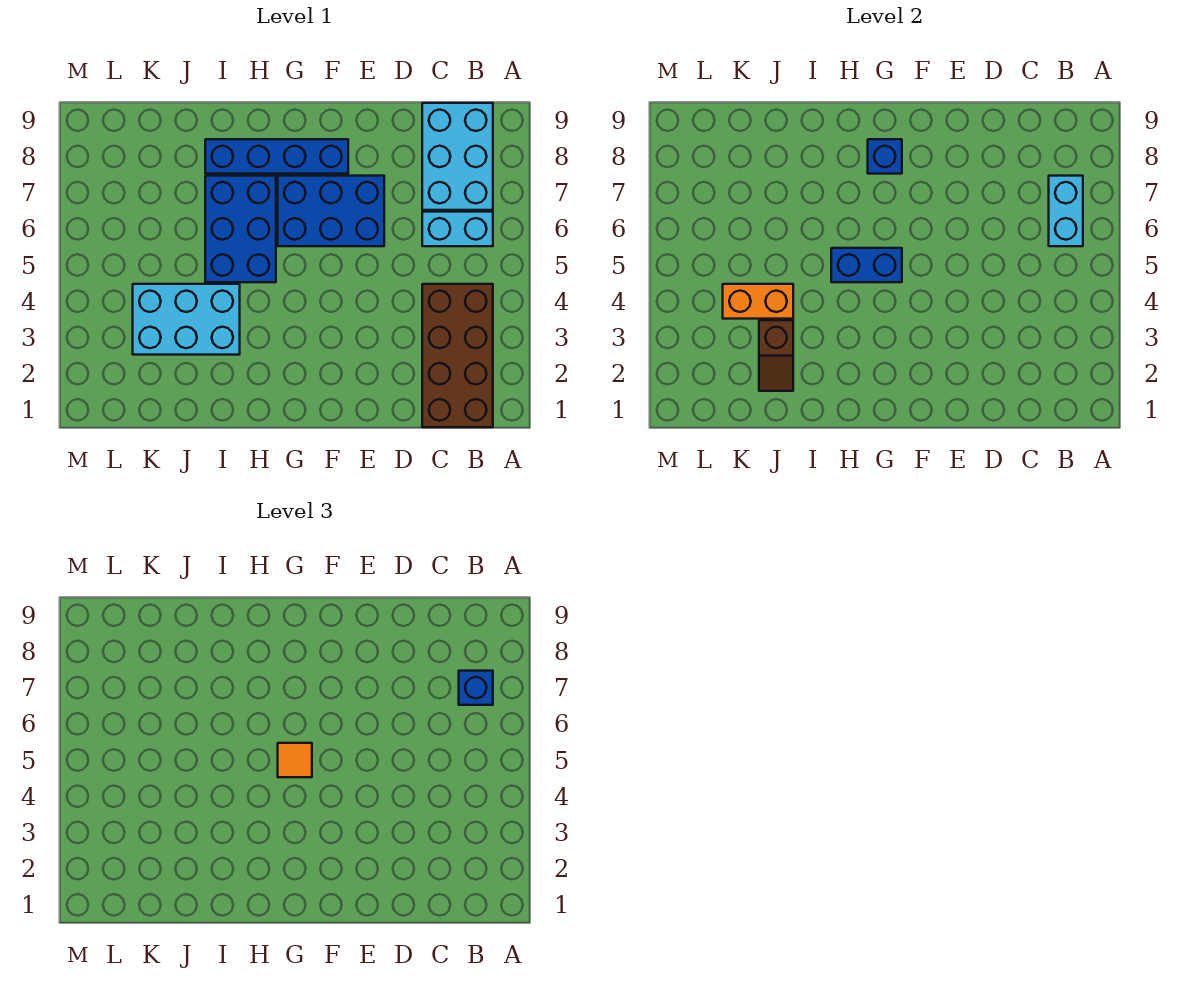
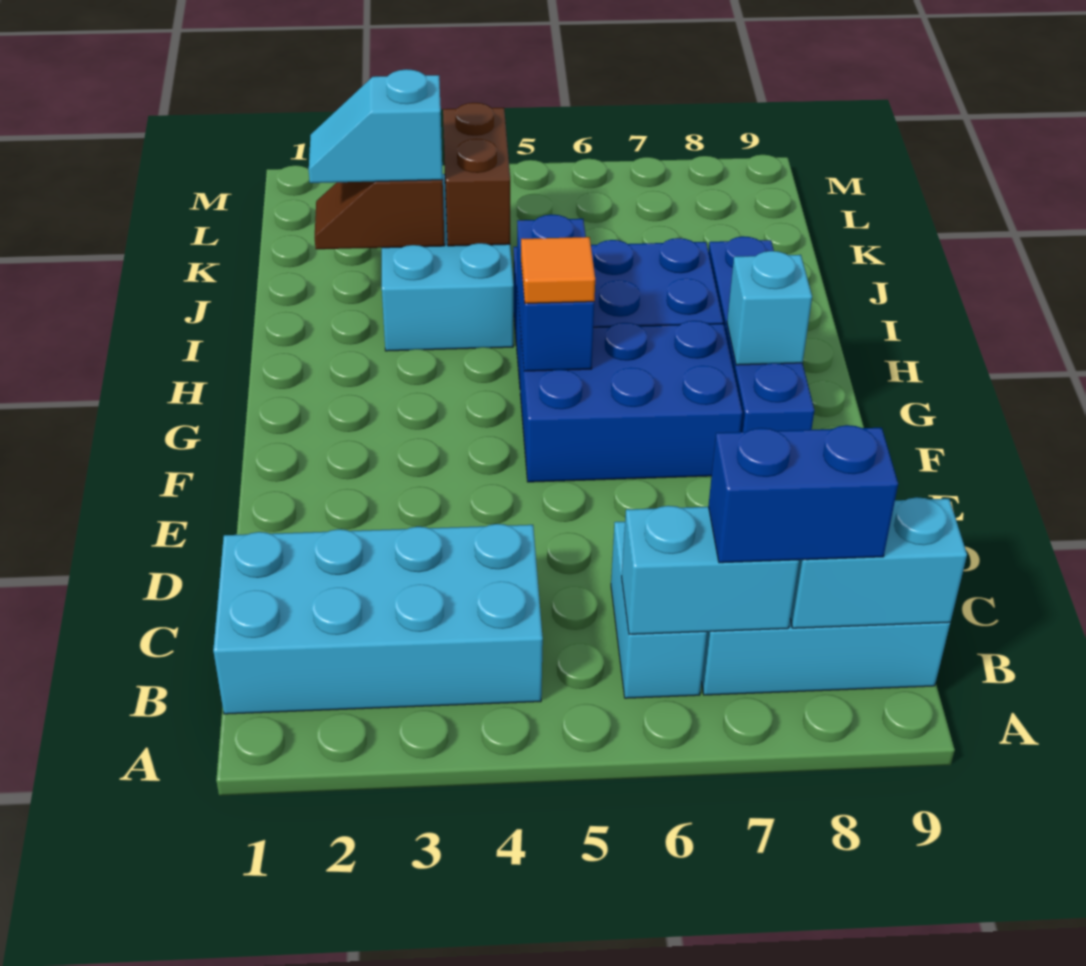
brown 2x4 brick [422,284,493,427] -> cyan 2x4 brick [213,524,543,714]
blue 1x1 brick [459,671,493,705] -> blue 1x2 brick [708,425,898,563]
none -> cyan 1x2 brick [790,497,967,628]
blue 2x3 brick [278,176,384,246] -> blue 2x3 brick turned to [520,321,742,482]
blue 1x1 brick [868,139,902,174] -> cyan 1x1 brick [727,251,812,365]
none -> cyan 1x2 slope [309,69,443,183]
orange 1x2 brick [723,284,793,319] -> brown 1x2 brick [443,103,510,246]

